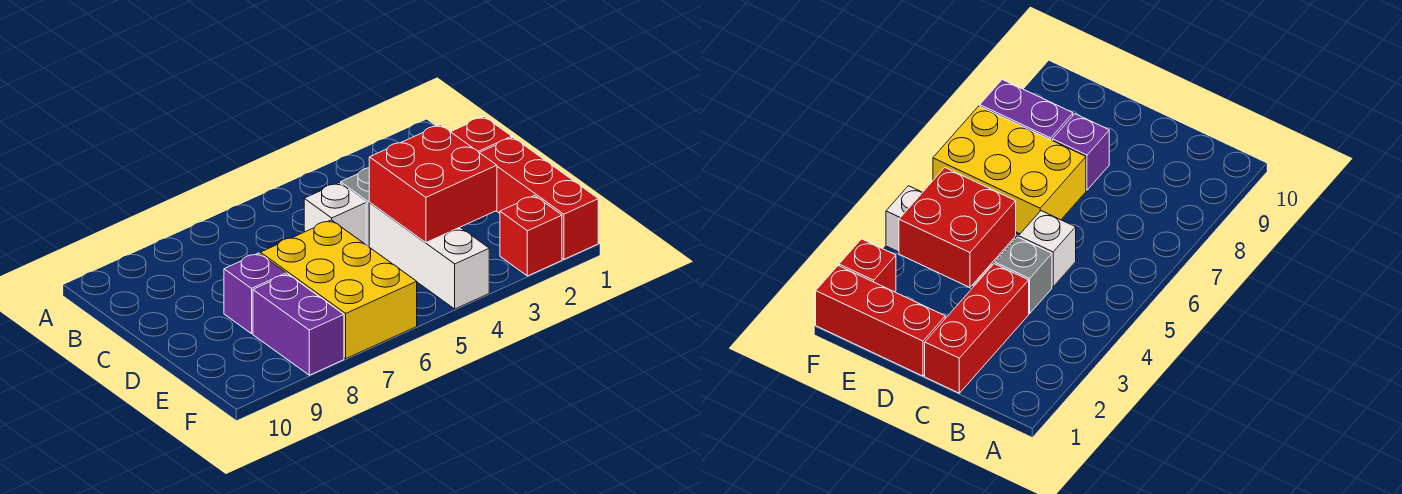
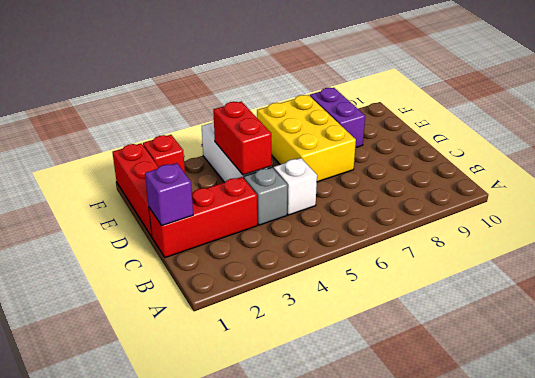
red 2x2 brick [369,125,497,242] -> red 1x2 brick [213,101,271,175]
purple 1x1 brick [224,253,286,334] -> purple 1x1 brick moved to [145,163,193,226]

